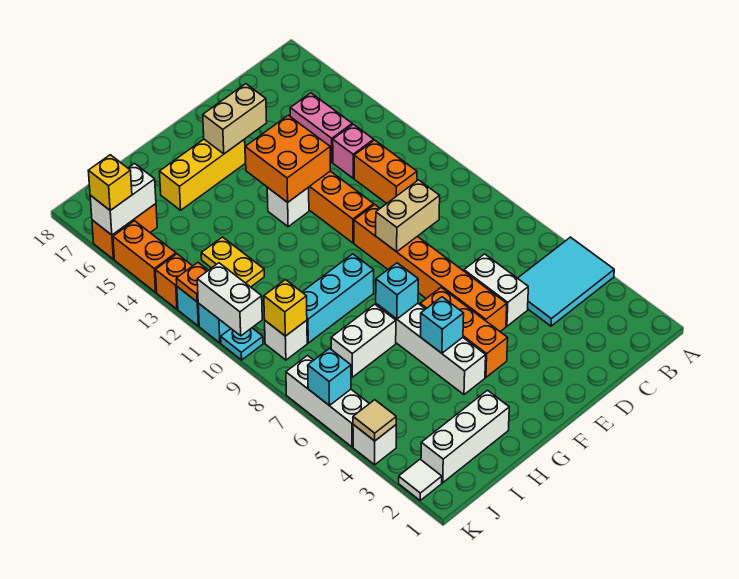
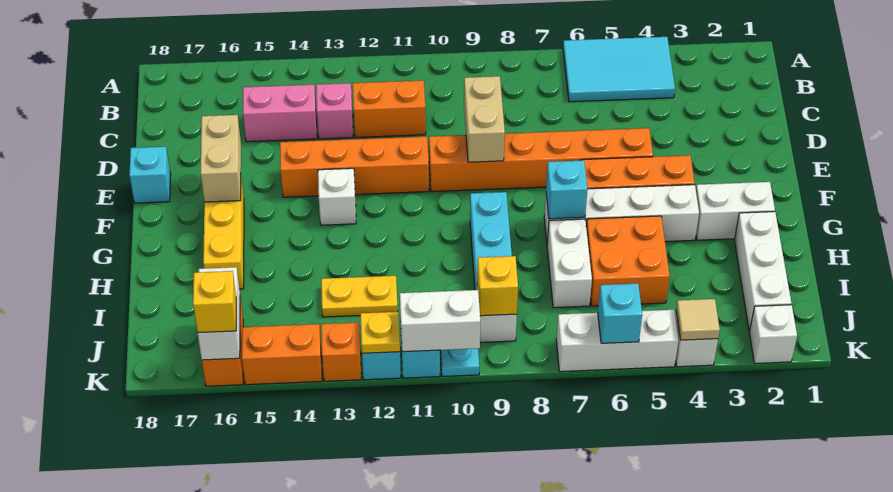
cyan 2x3 tile [518,237,614,326] -> cyan 2x3 tile turned to [563,37,675,102]
white 1x2 brick [464,254,528,326] -> white 1x2 brick moved to [696,182,775,240]
orange 2x2 brick [245,115,330,202] -> orange 2x2 brick moved to [586,216,670,306]
cyan 1x1 brick [420,297,464,353] -> cyan 1x1 brick moved to [129,147,171,203]
white 1x1 tile [399,459,442,500] -> white 1x1 brick [749,305,797,363]
orange 1x1 plate [176,263,208,302] -> yellow 1x1 plate [360,312,400,353]

